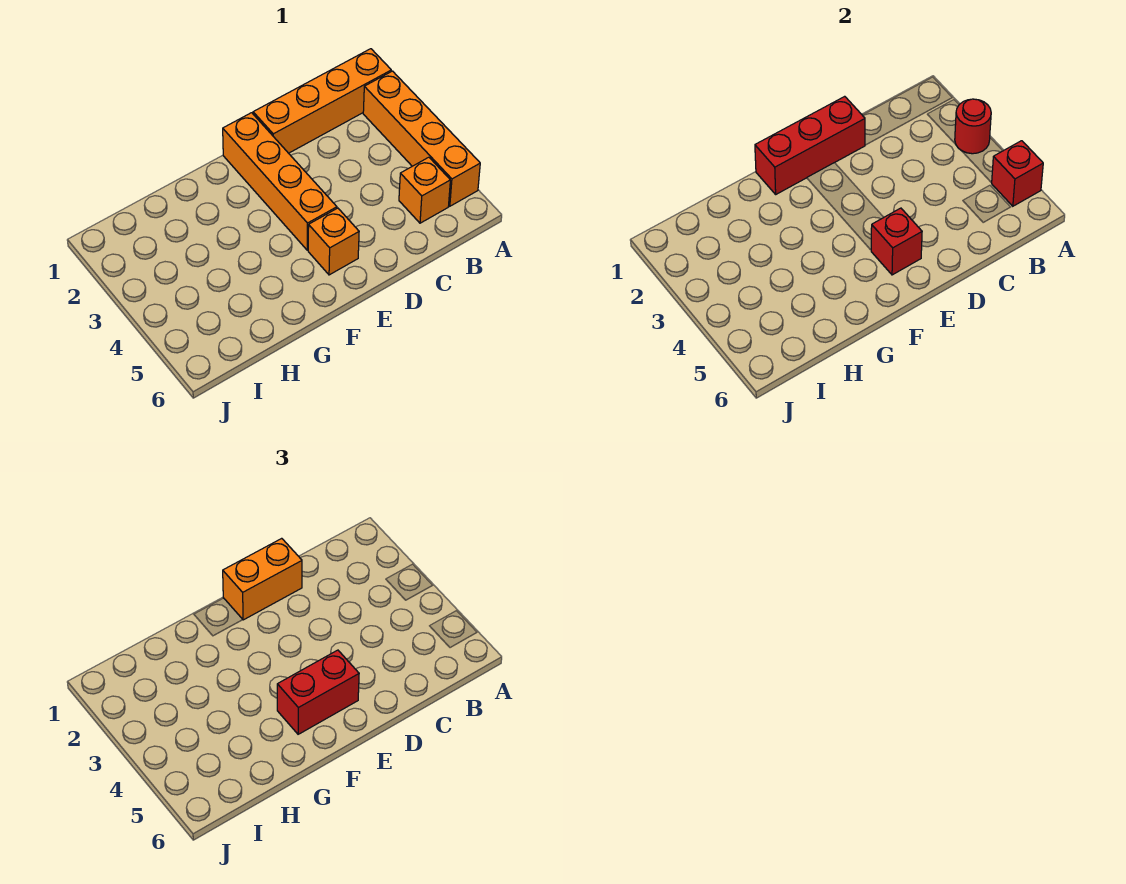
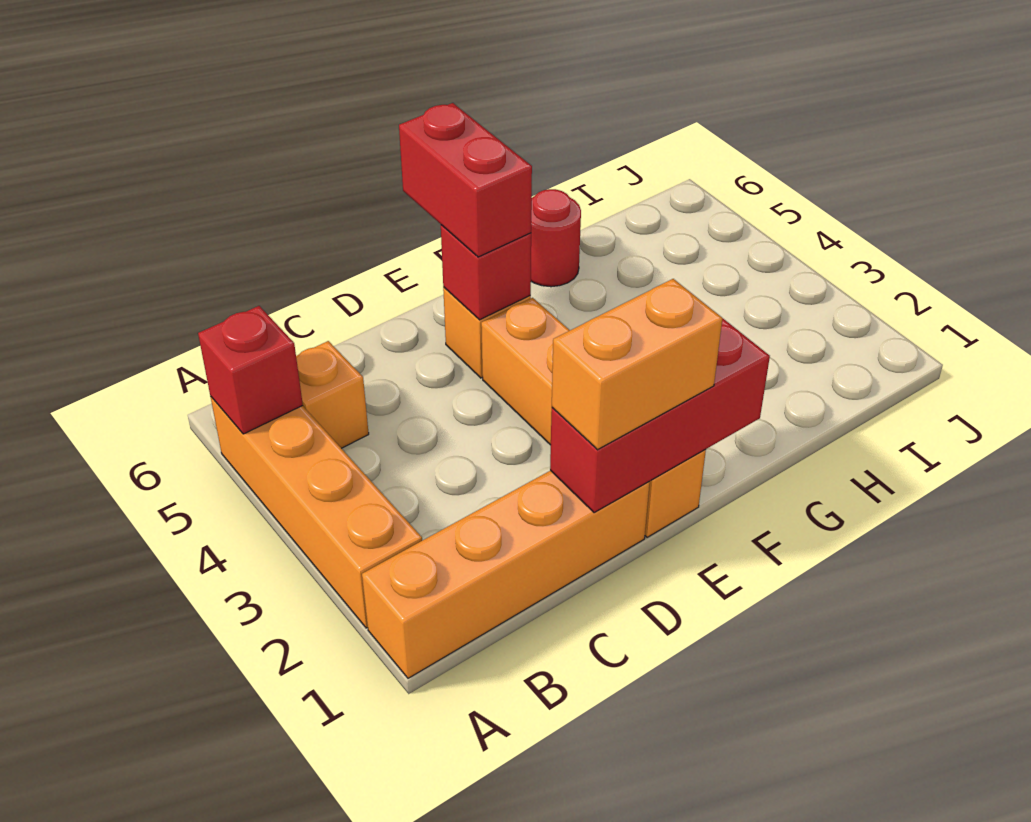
red 1x1 round brick [955,99,991,154] -> red 1x1 round brick moved to [531,189,581,287]
red 1x2 brick [277,650,359,734] -> red 1x2 brick turned to [399,103,532,257]

